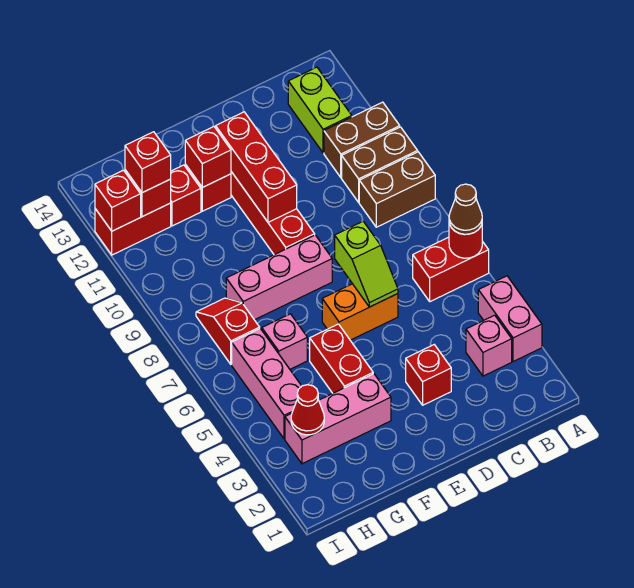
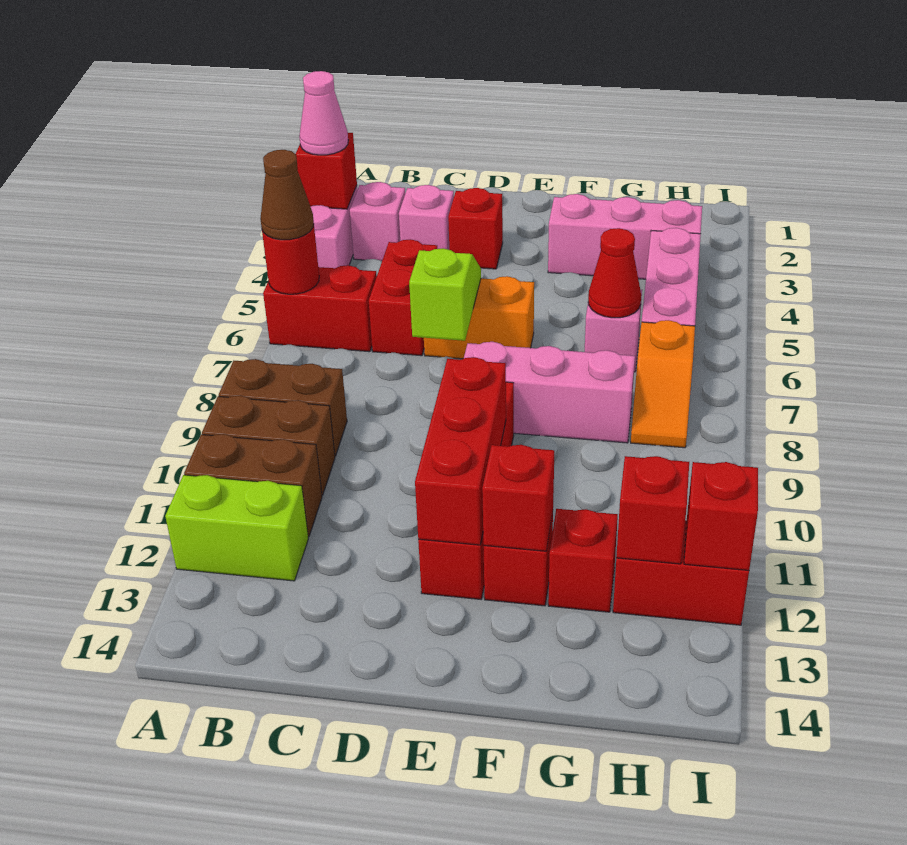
none -> pink 1x1 cone [299,71,348,155]
lime 1x2 brick [288,67,352,153] -> lime 1x2 brick turned to [165,475,308,581]
none -> pink 1x1 brick [399,185,454,250]
red 1x2 brick [310,324,373,393] -> red 1x2 brick moved to [369,239,437,356]
red 1x1 cone [291,385,324,435] -> red 1x1 cone moved to [588,228,641,318]
red 1x2 slope [196,298,260,364] -> orange 1x2 slope [631,320,695,448]
red 1x1 brick [125,132,171,193] -> red 1x1 brick moved to [296,133,357,209]

